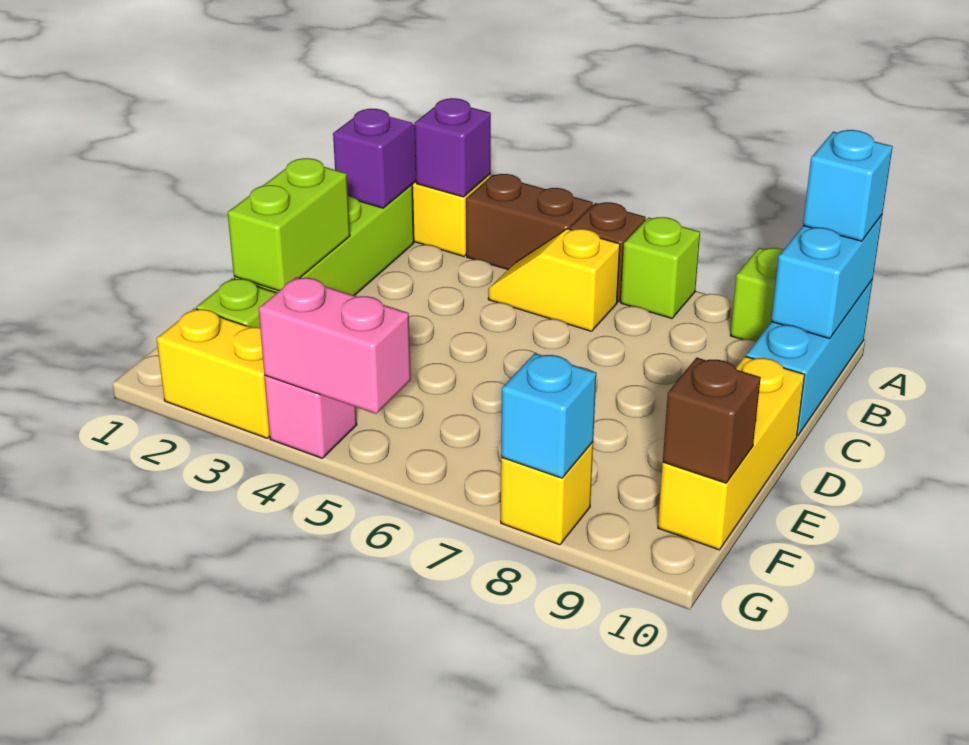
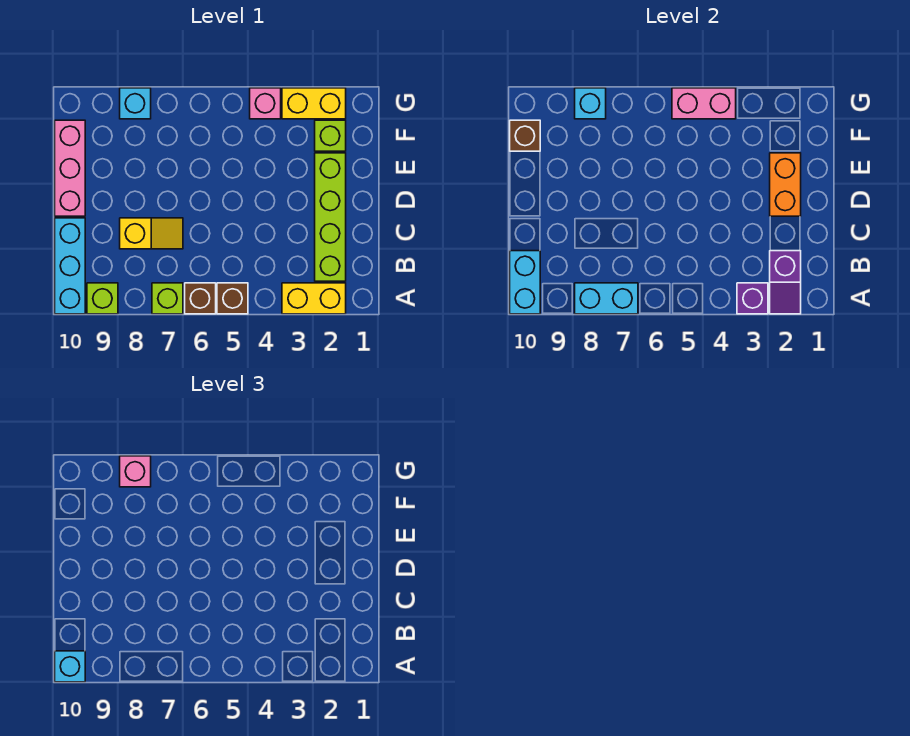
brown 1x2 brick [466,174,593,270] -> brown 1x1 brick [217,283,248,314]
none -> cyan 1x2 brick [575,283,638,314]
yellow 1x2 slope [488,229,620,331] -> yellow 1x2 slope moved to [120,218,183,249]
lime 1x2 brick [228,158,350,291] -> orange 1x2 brick [770,153,801,216]
yellow 1x3 brick [658,356,805,550] -> pink 1x3 brick [55,120,85,216]
yellow 1x1 brick [501,442,593,545] -> cyan 1x1 brick [120,88,151,119]
none -> pink 1x1 brick [120,456,151,487]

